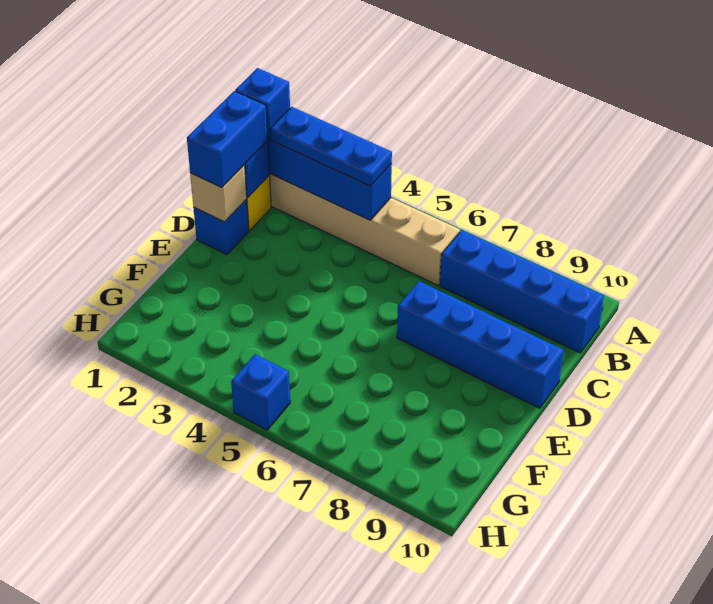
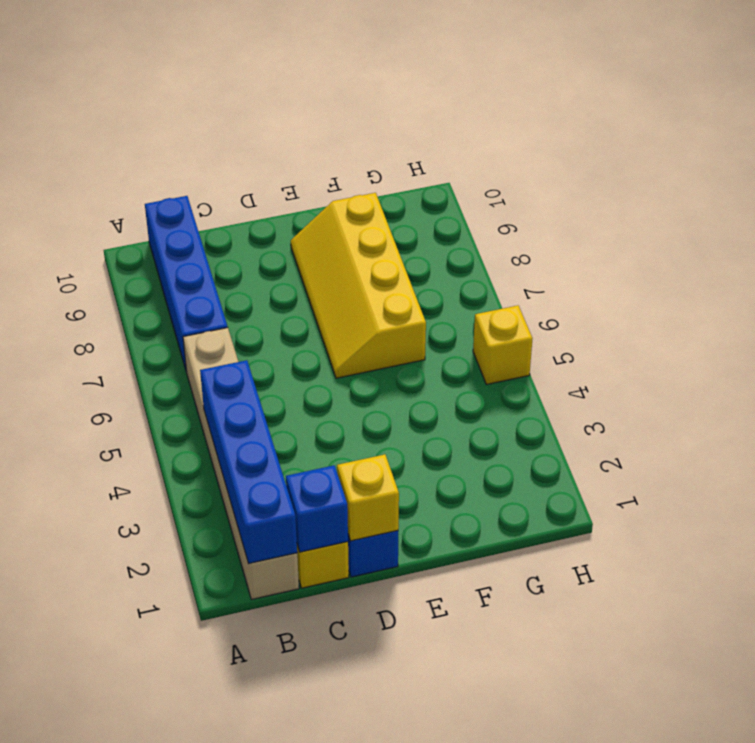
blue 1x1 brick [235,68,290,139] -> none
blue 1x3 plate [270,107,392,186] -> none
blue 1x2 brick [187,91,268,188] -> none
tan 1x1 brick [190,165,247,222] -> yellow 1x1 brick [337,454,399,541]
blue 1x4 brick [397,281,564,408] -> none
none -> yellow 2x4 slope [291,193,426,378]
blue 1x1 brick [231,354,290,430] -> yellow 1x1 brick [473,305,533,385]

